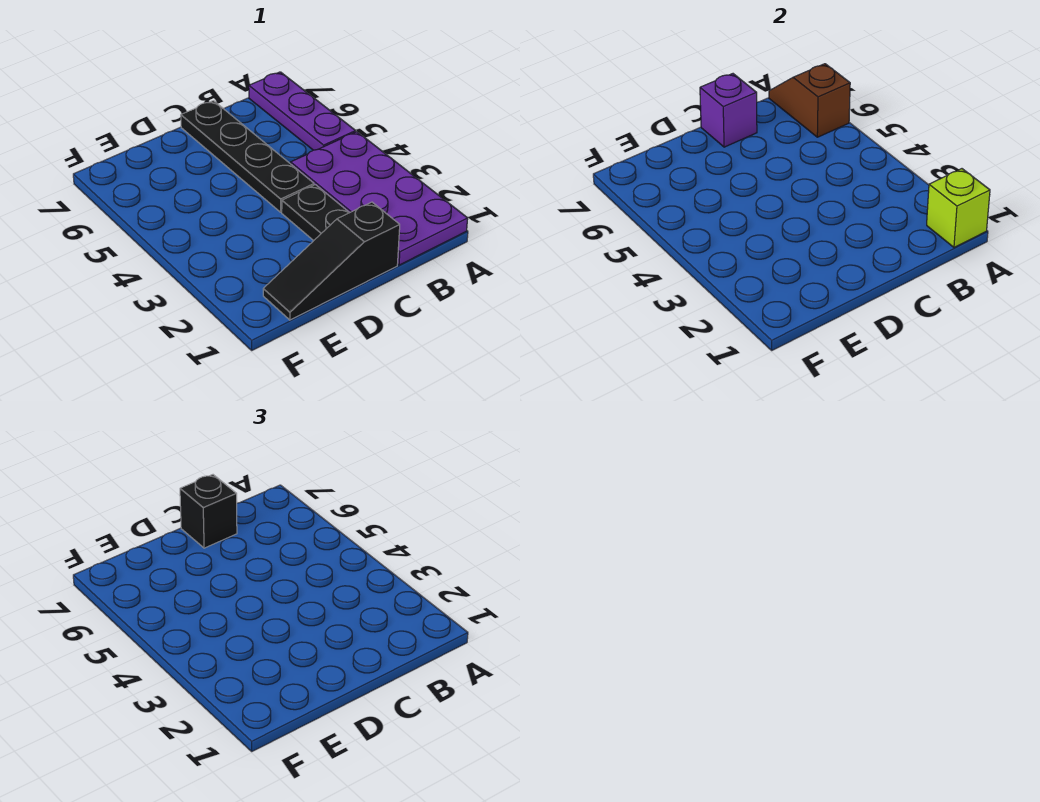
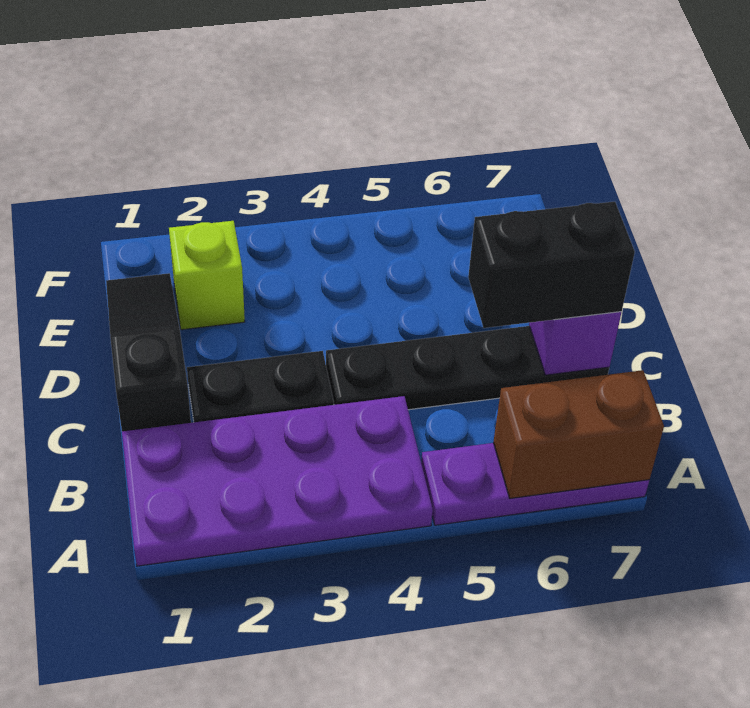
lime 1x1 brick [927,169,990,247] -> lime 1x1 brick moved to [169,221,245,330]
brown 1x2 slope [769,64,850,137] -> brown 1x2 brick [493,370,664,498]
black 1x1 brick [180,475,237,548] -> black 1x2 brick [468,202,635,328]

